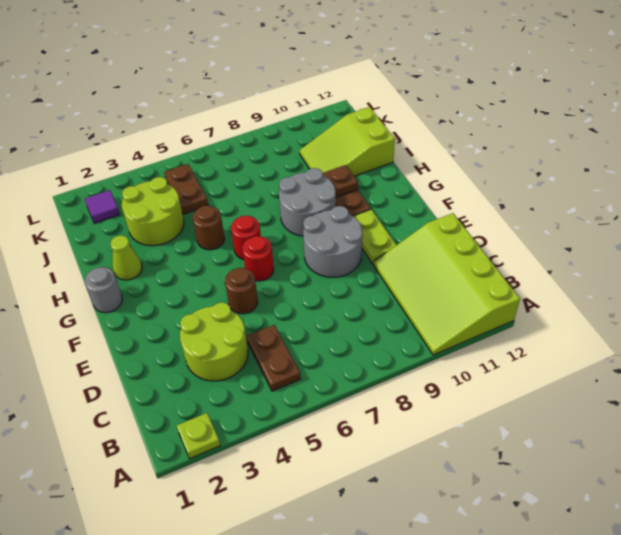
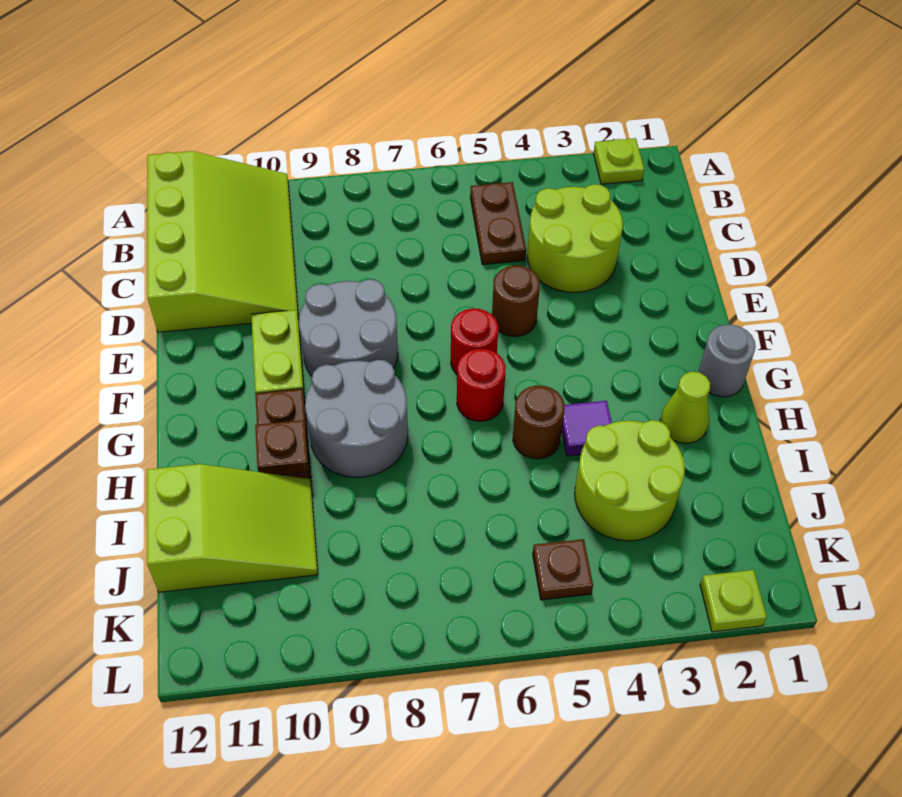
brown 1x2 plate [164,164,208,214] -> brown 1x1 plate [533,539,593,600]
purple 1x1 tile [85,190,120,223] -> purple 1x1 tile moved to [562,401,612,456]
none -> lime 1x1 plate [700,570,767,632]

